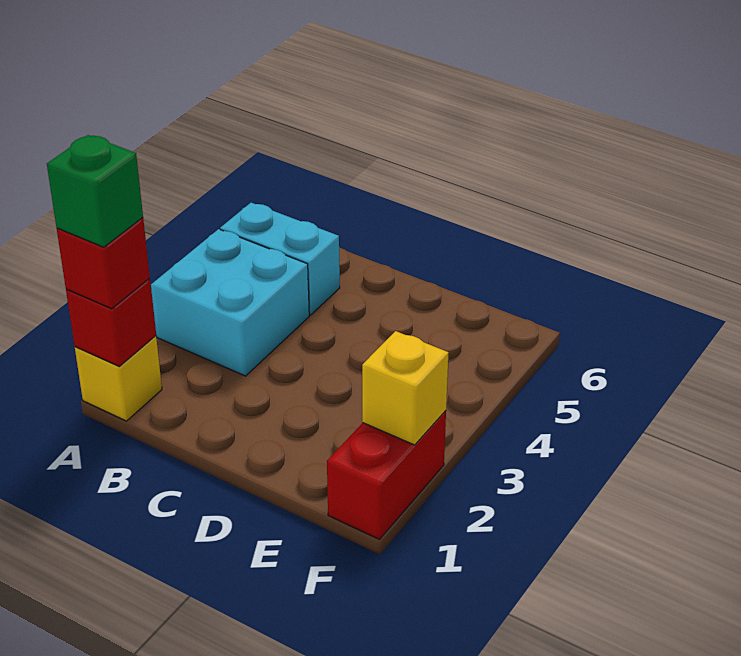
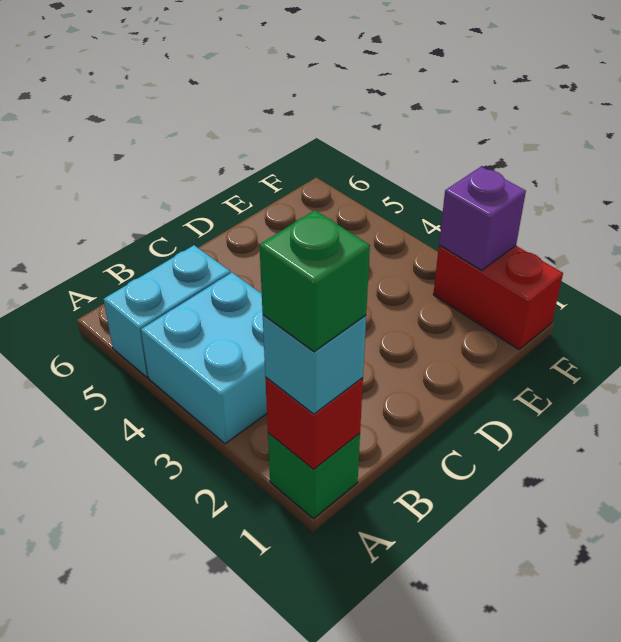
yellow 1x1 brick [75,336,162,421] -> green 1x1 brick [268,433,360,519]
red 1x1 brick [57,218,150,309] -> cyan 1x1 brick [263,315,366,414]
yellow 1x1 brick [362,331,448,445] -> purple 1x1 brick [439,167,526,270]

